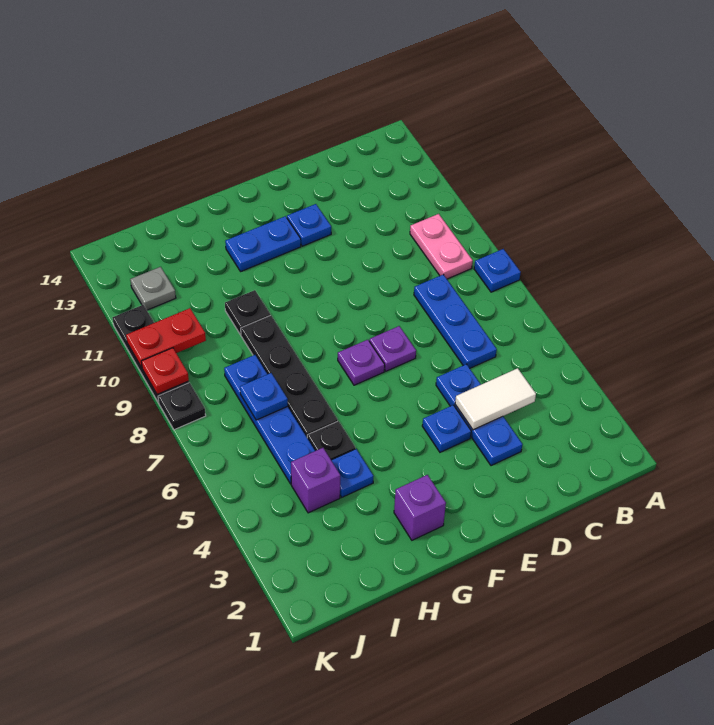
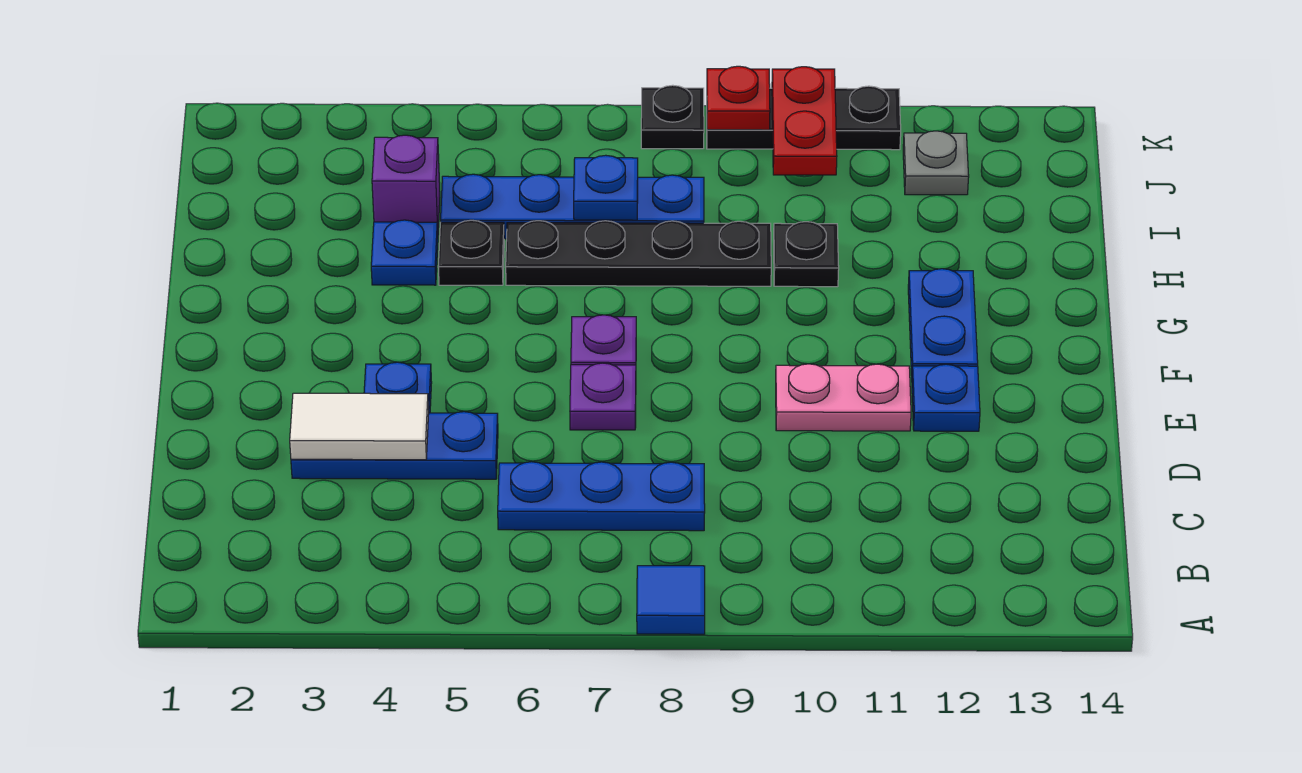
blue 1x1 plate [474,249,521,292] -> blue 1x1 tile [637,566,705,634]
pink 1x2 plate [410,214,473,279] -> pink 1x2 plate moved to [776,364,911,431]
white 1x2 tile [455,368,536,430] -> white 1x2 tile turned to [290,393,429,460]
purple 1x1 brick [394,475,446,540] -> none

